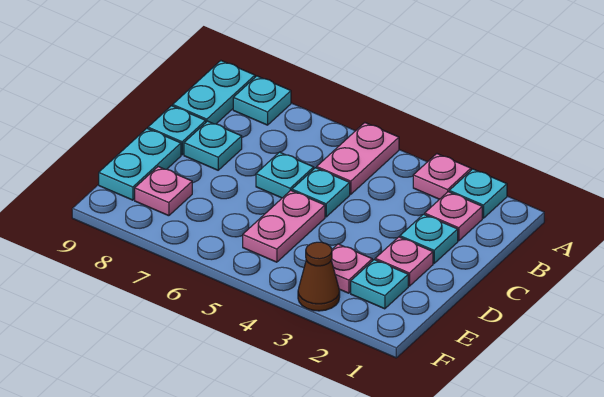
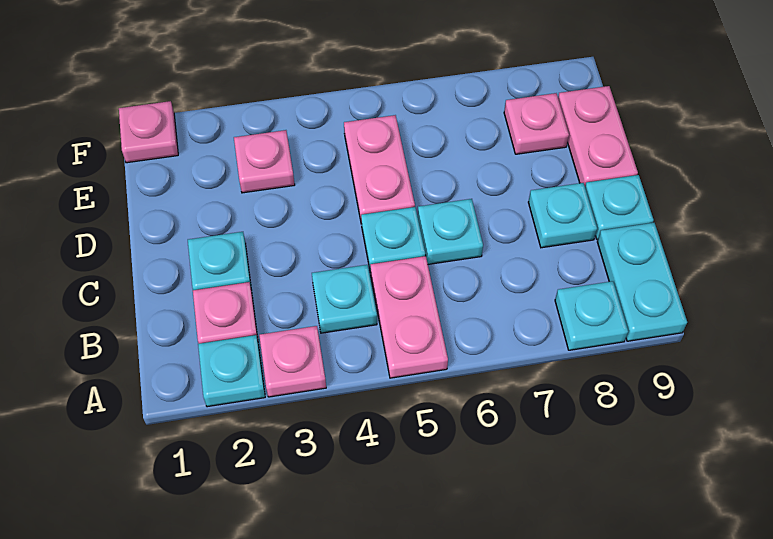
pink 1x1 plate [375,237,433,286] -> pink 1x1 plate moved to [119,101,178,163]
cyan 1x2 plate [99,128,181,200] -> pink 1x2 plate [558,86,638,186]
cyan 1x1 plate [351,260,408,309] -> cyan 1x1 plate moved to [312,265,377,333]
brown 1x1 cone [298,242,340,311] -> none

